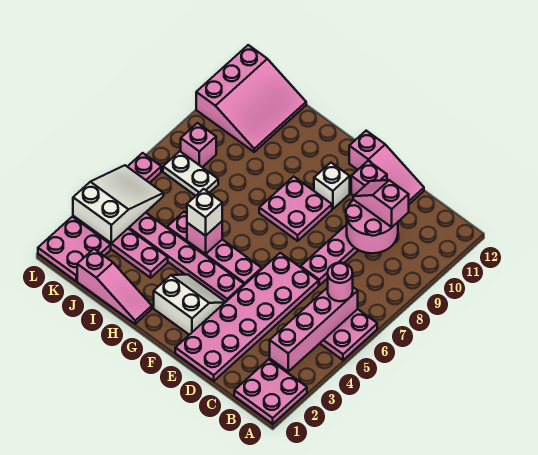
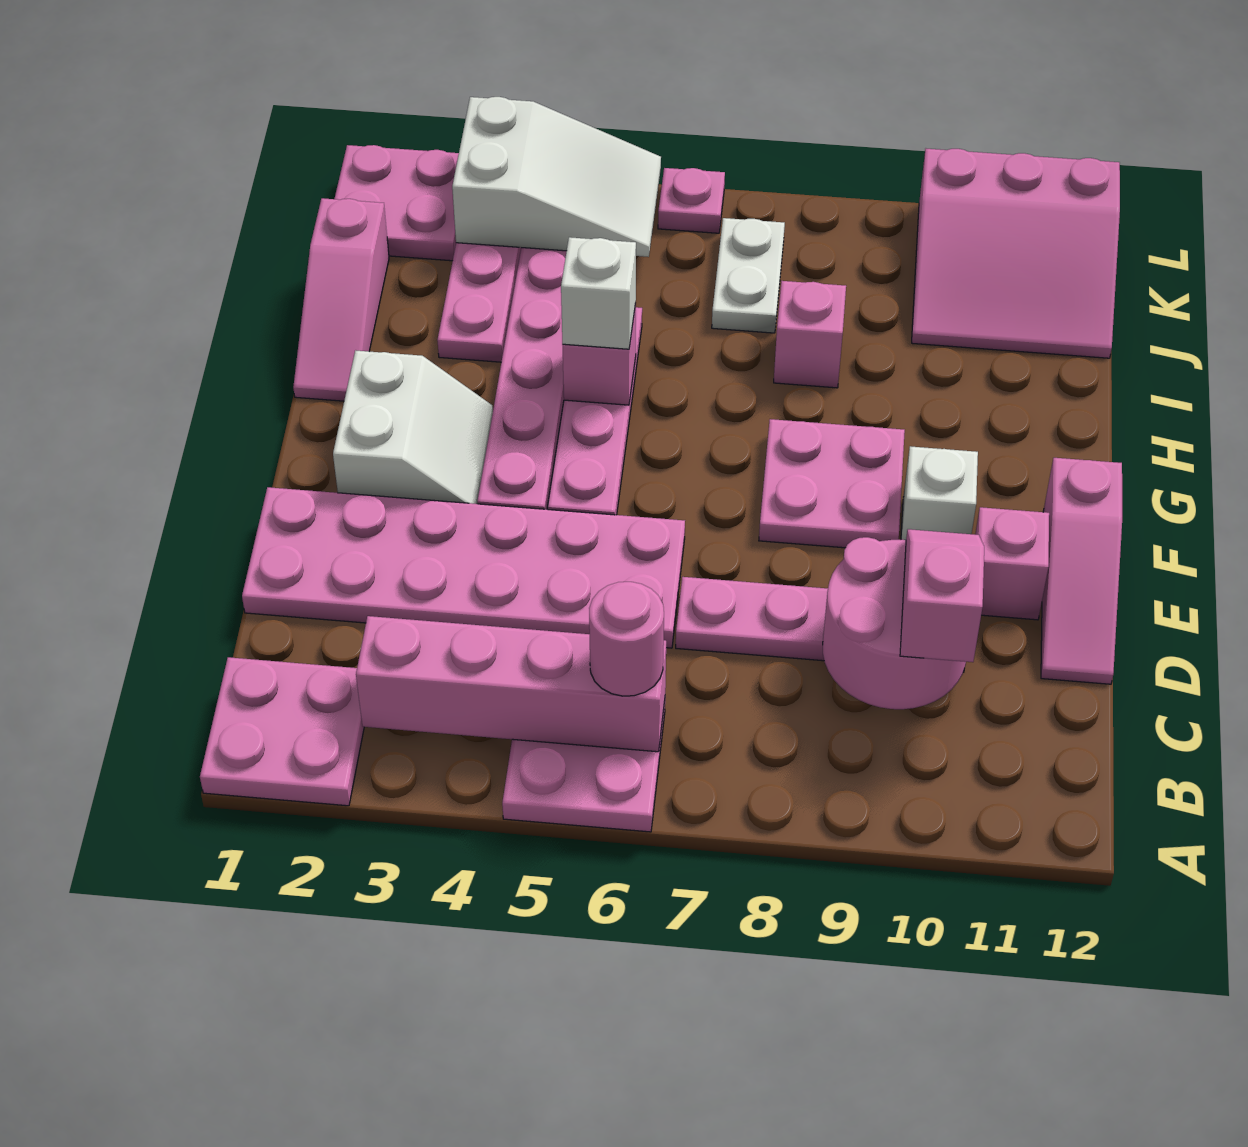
pink 1x1 brick [181,123,216,167] -> pink 1x1 brick moved to [774,281,846,388]

